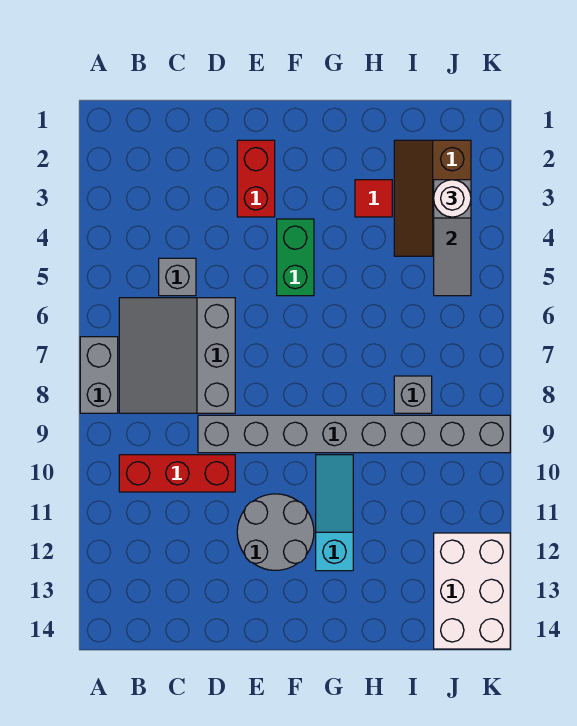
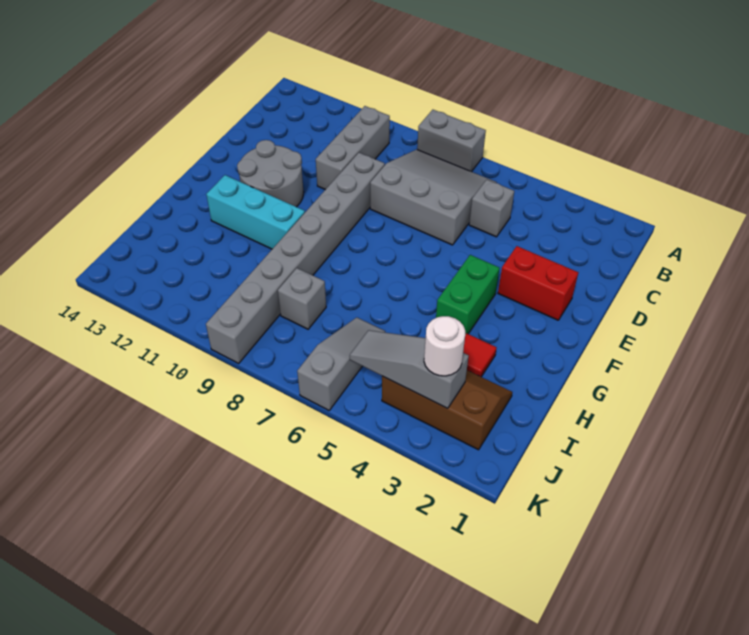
red 1x3 brick [119,455,235,492] -> grey 1x3 brick [316,106,390,190]
green 1x2 brick [277,219,314,296] -> green 1x2 brick turned to [436,255,500,334]
cyan 1x3 slope [316,455,353,571] -> cyan 1x3 brick [206,175,305,249]
none -> grey 1x3 slope [297,318,385,410]
white 2x3 brick [434,533,510,649] -> none

